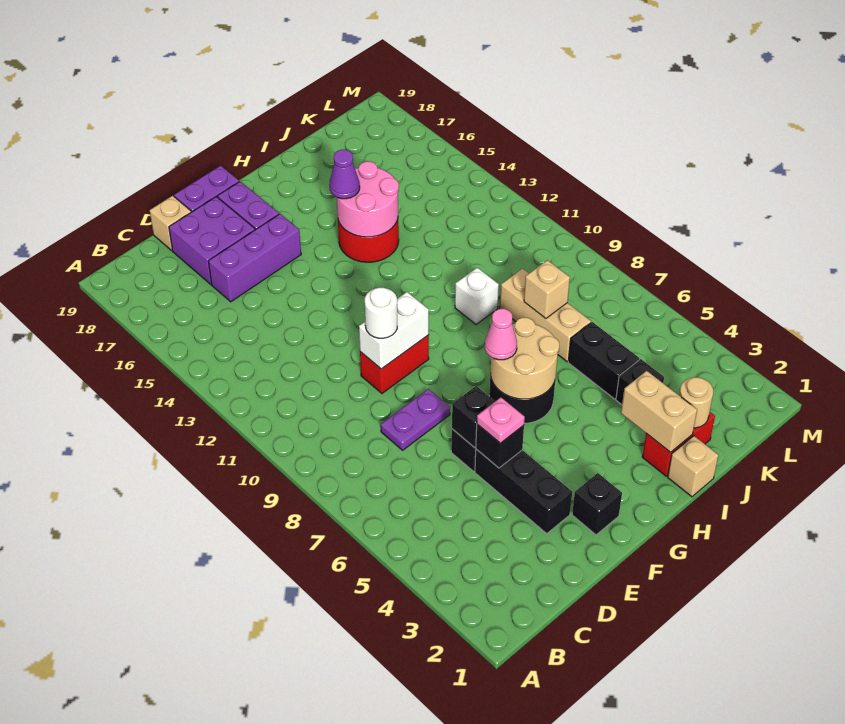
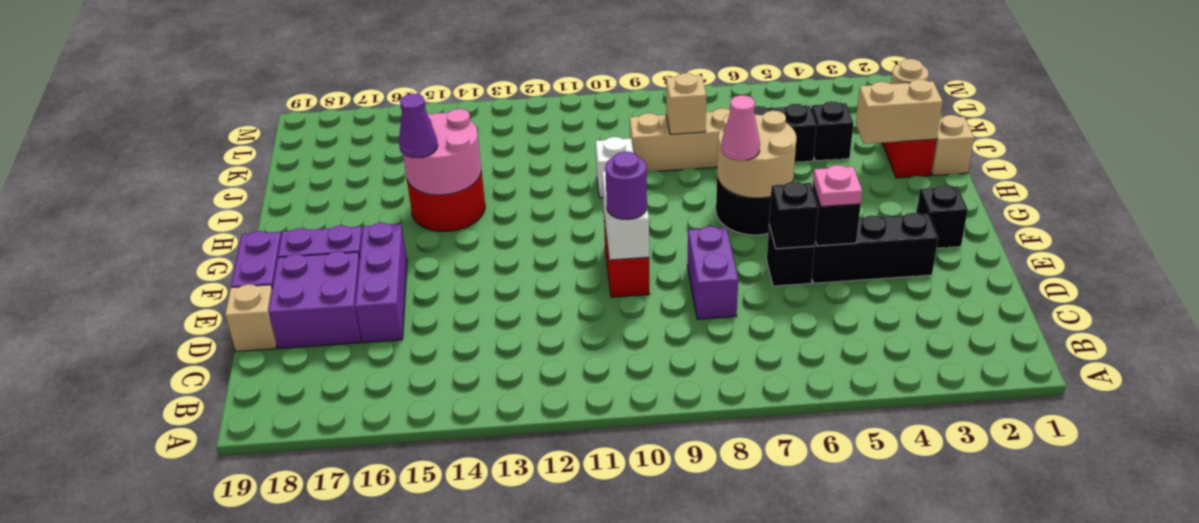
purple 1x2 plate [381,389,450,450] -> purple 1x2 brick [687,226,738,319]
white 1x1 round brick [365,288,397,338] -> purple 1x1 round brick [605,151,647,219]

